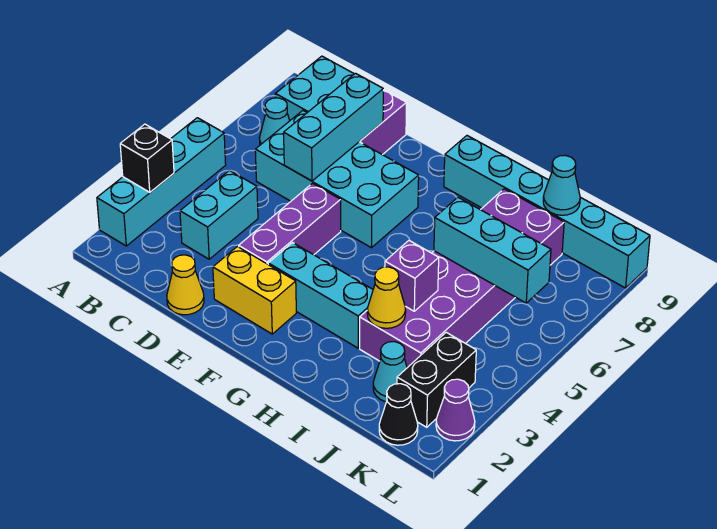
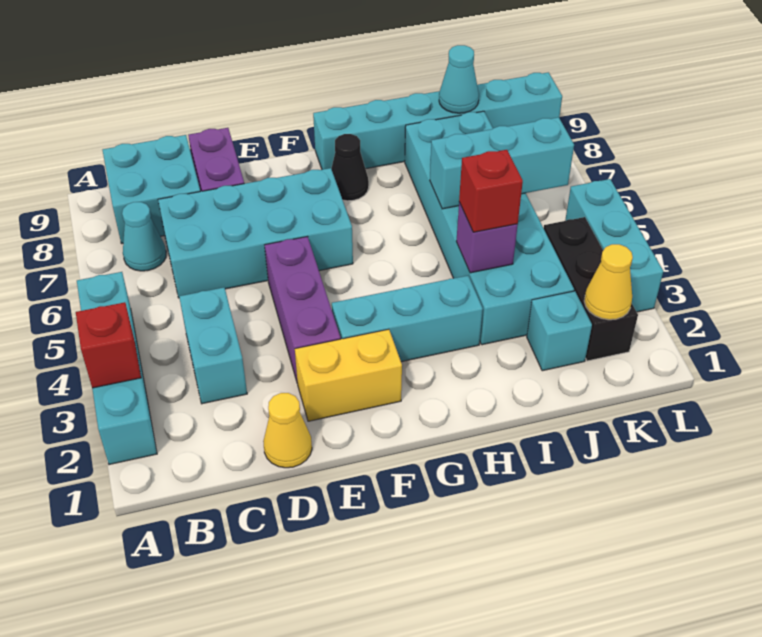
black 1x1 brick [120,124,174,192] -> red 1x1 brick [76,302,141,388]
cyan 1x3 brick [284,73,383,181] -> cyan 1x3 brick moved to [565,179,663,312]
purple 2x6 brick [360,189,564,368] -> cyan 2x6 brick [405,111,574,345]
yellow 1x1 cone [367,267,406,328] -> yellow 1x1 cone moved to [584,244,633,320]
none -> red 1x1 brick [459,150,523,232]
cyan 1x1 cone [373,342,407,402] -> cyan 1x1 brick [527,291,592,371]
black 1x1 cone [379,384,418,445] -> black 1x1 cone moved to [331,134,369,201]
black 1x2 brick [397,332,476,427] -> black 1x3 brick [544,217,638,361]
purple 1x1 cone [436,379,475,441] -> none

